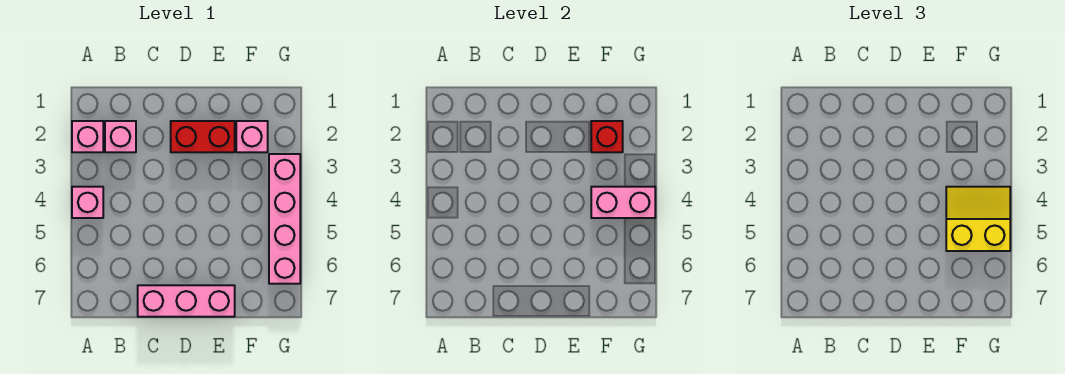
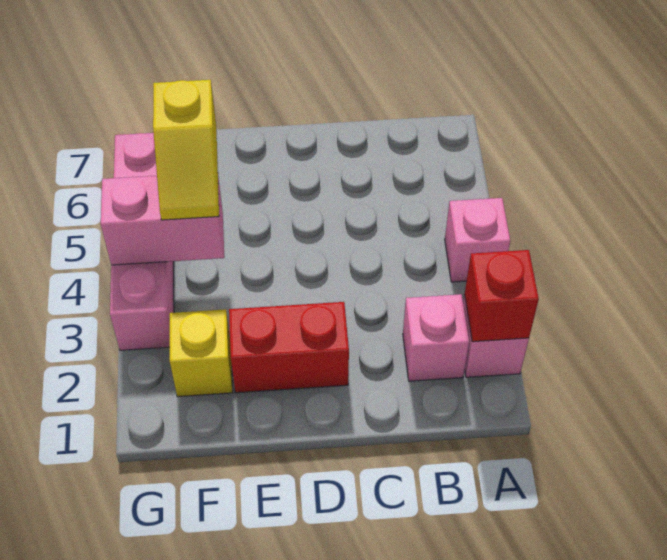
pink 1x3 brick [138,285,235,317] -> none
pink 1x1 brick [236,121,268,152] -> yellow 1x1 brick [170,309,233,397]
red 1x1 brick [591,121,623,152] -> red 1x1 brick moved to [464,250,539,342]
yellow 2x2 slope [946,187,1010,251] -> yellow 1x2 slope [153,80,219,220]

